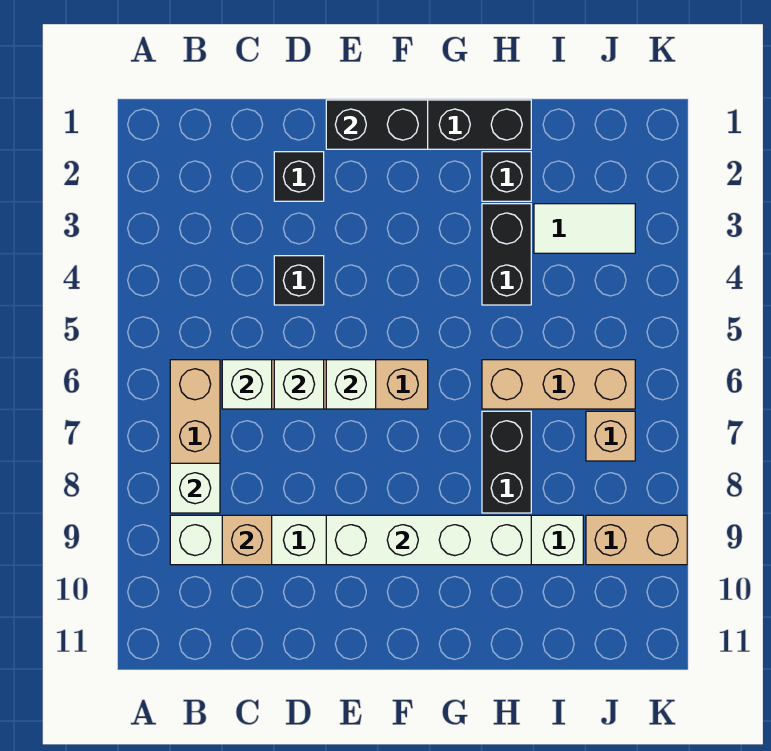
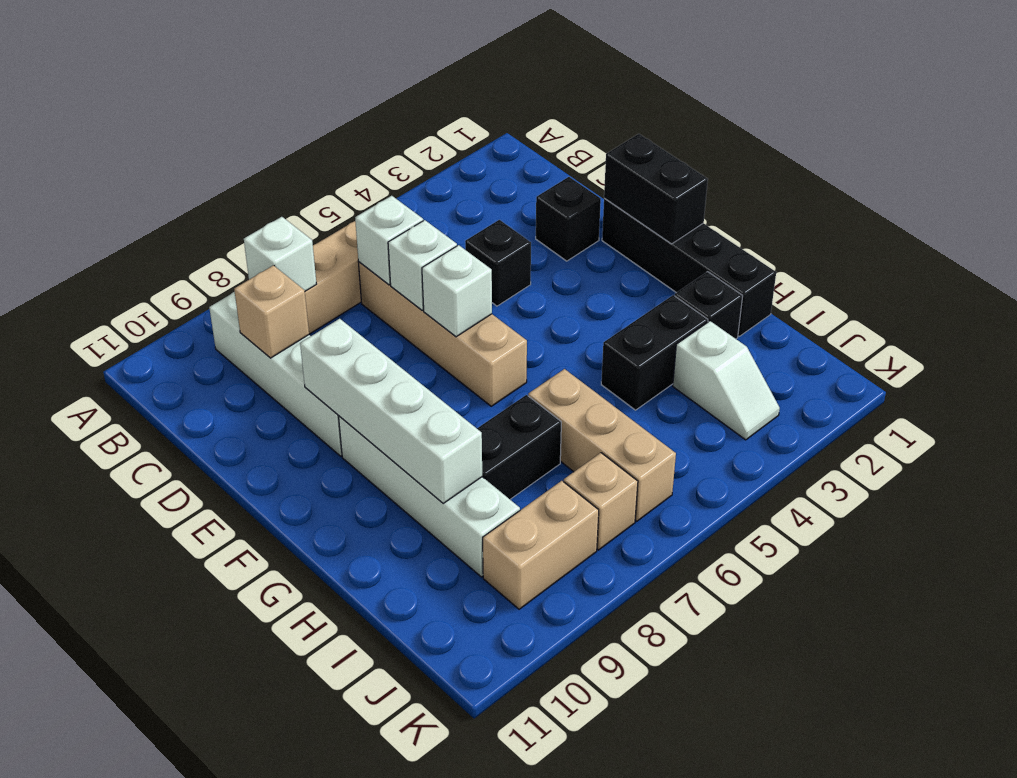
white 1x2 tile [534,204,635,253] -> white 1x2 slope [673,321,780,440]
tan 1x2 brick [586,515,687,565] -> tan 1x2 brick turned to [483,481,599,609]

